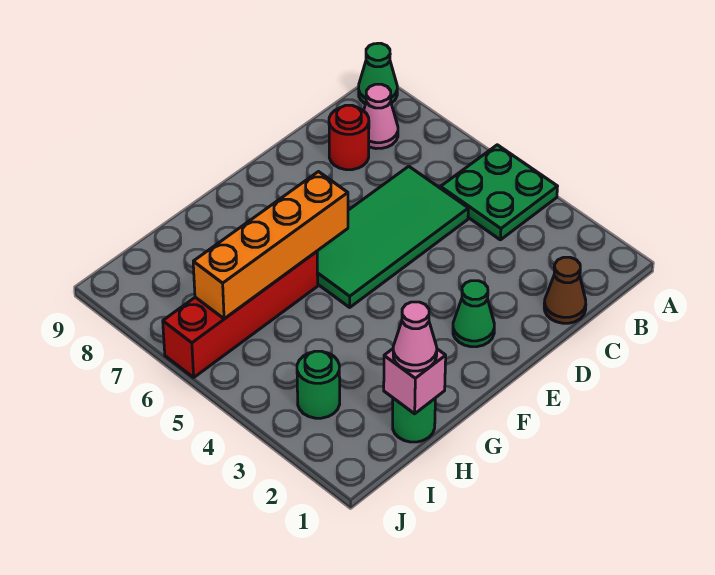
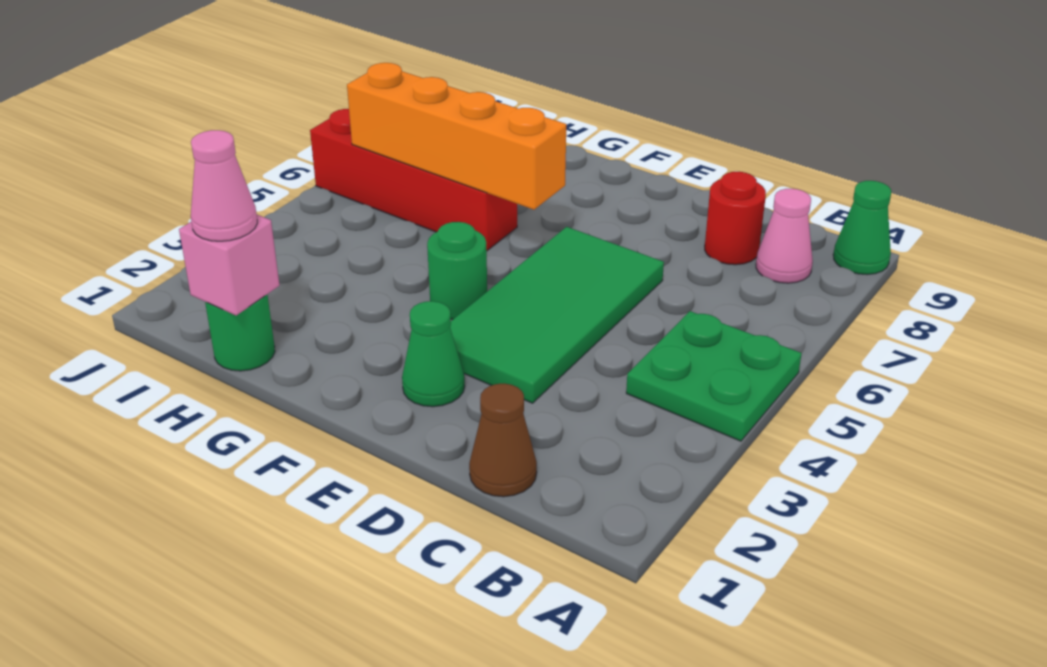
green 2x4 tile [317,166,468,307] -> green 2x4 tile turned to [450,227,664,403]
green 1x1 round brick [297,351,340,418] -> green 1x1 round brick moved to [427,222,487,319]

